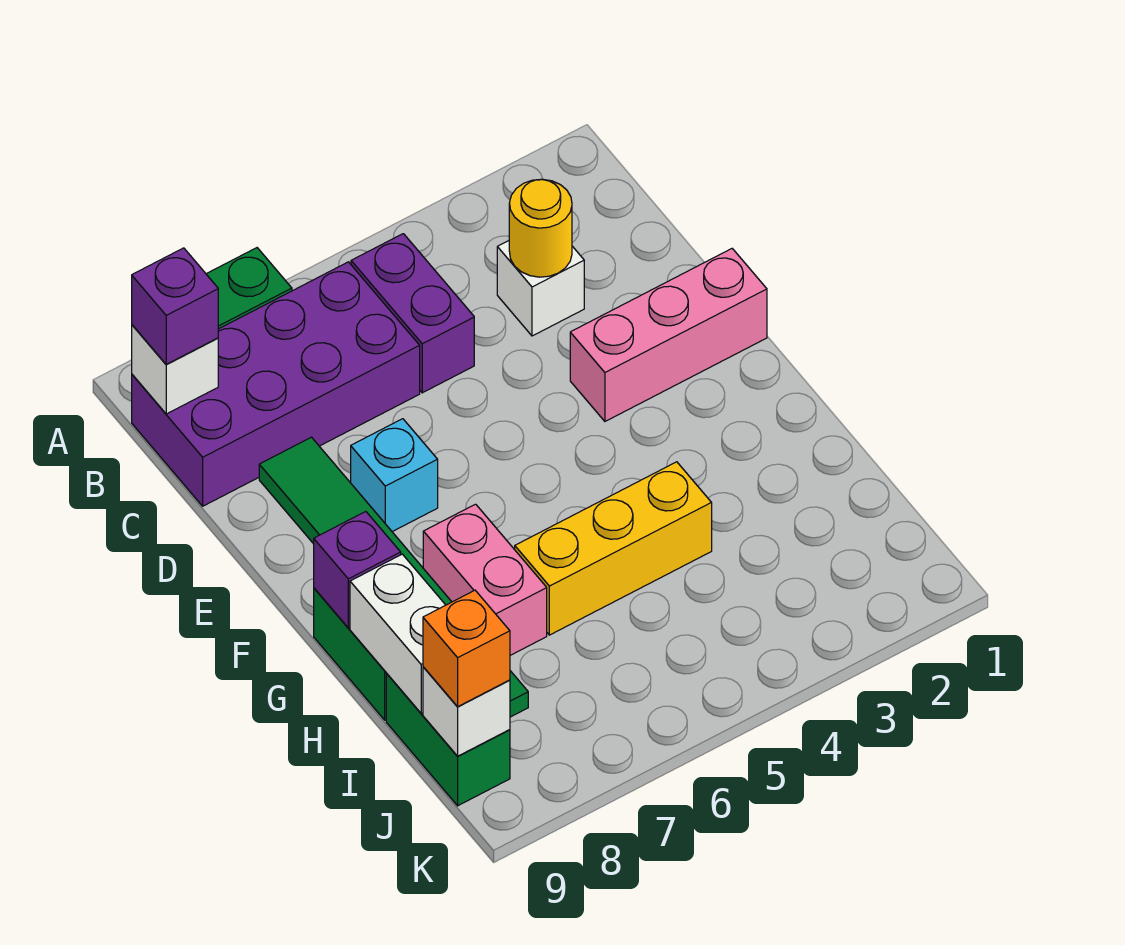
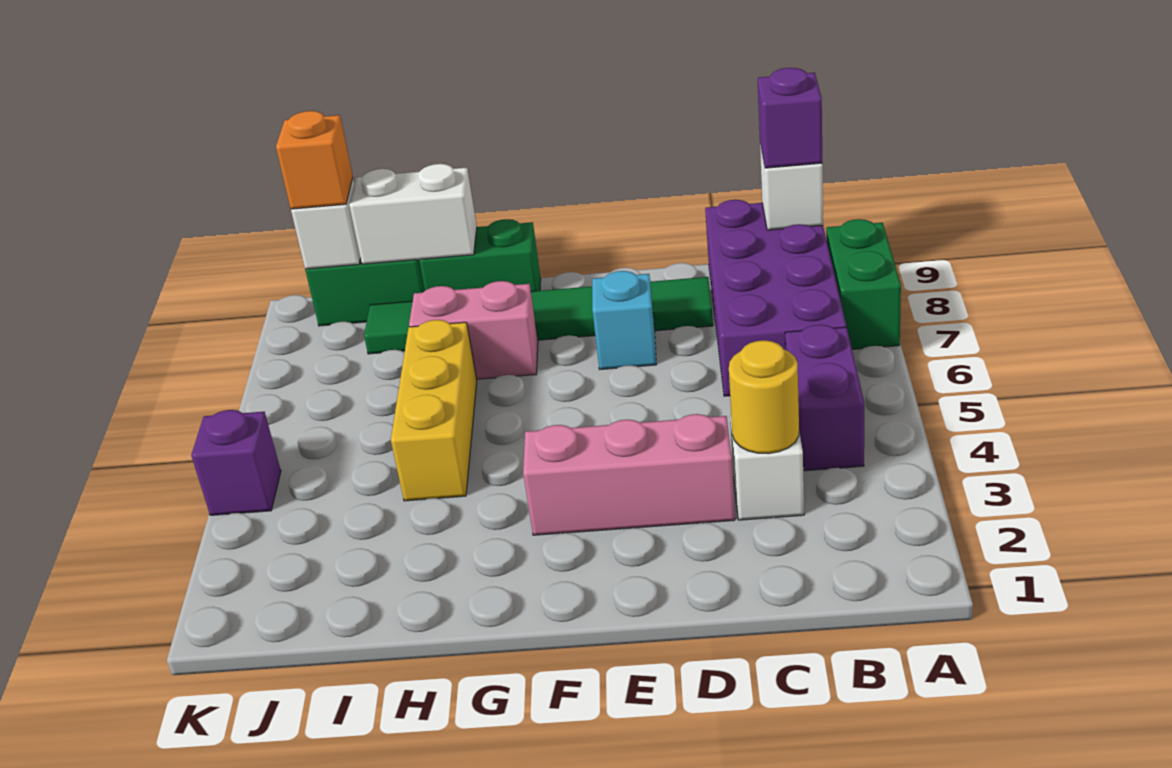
purple 1x2 brick [351,234,474,393] -> purple 1x2 brick turned to [785,325,864,471]
pink 1x3 brick [570,249,767,421] -> pink 1x3 brick turned to [523,414,735,535]
purple 1x1 brick [314,512,401,628] -> purple 1x1 brick moved to [191,410,281,515]

